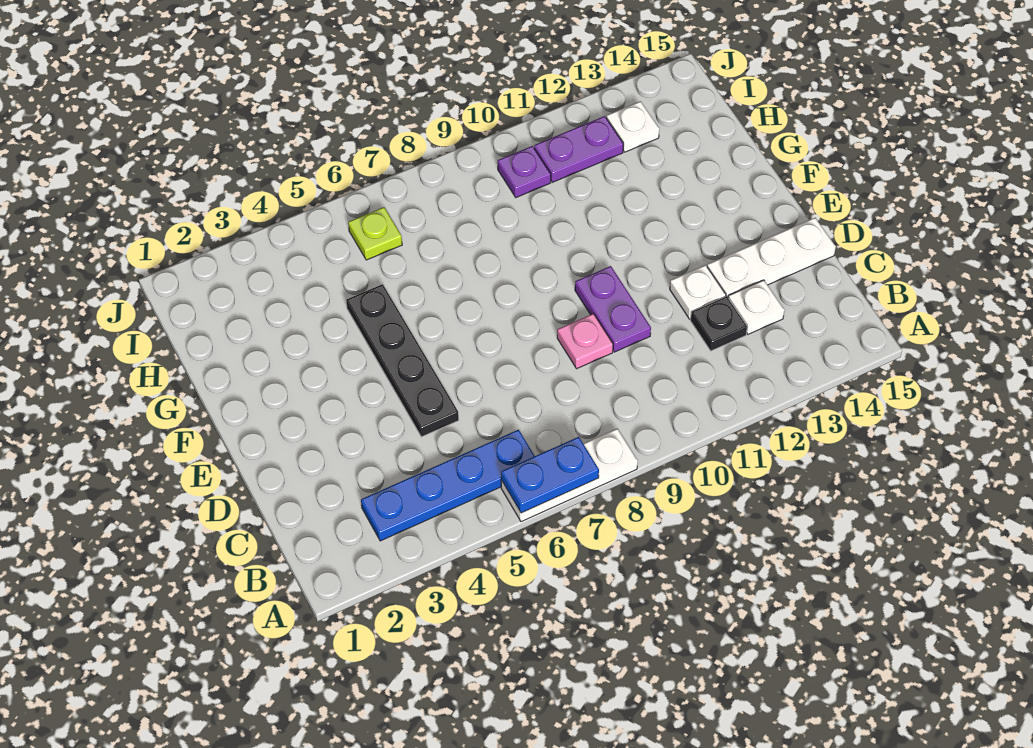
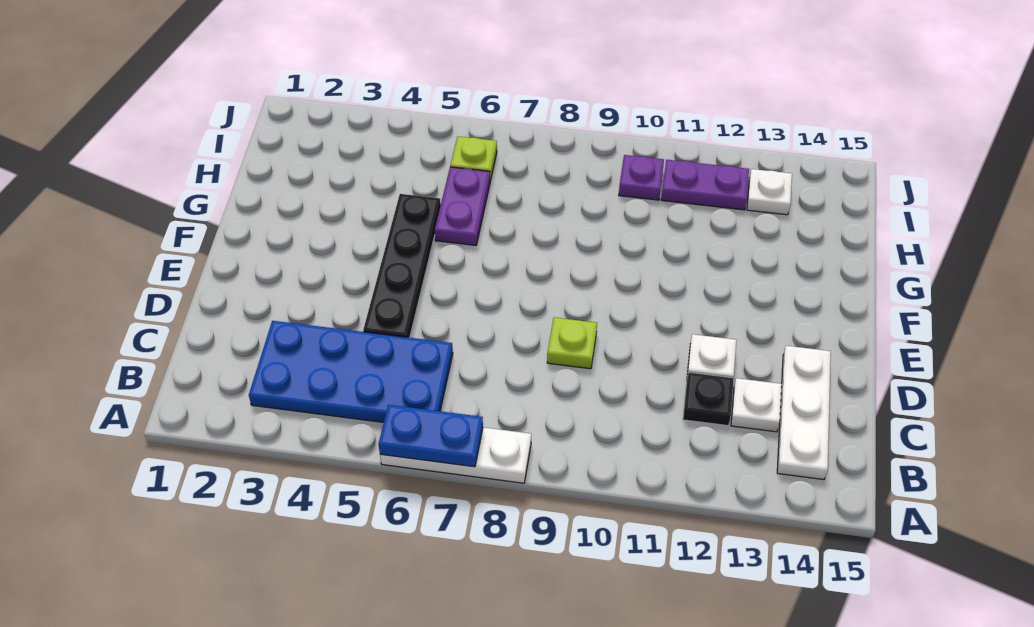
blue 1x4 plate [361,430,534,541] -> blue 2x4 plate [249,321,453,422]
pink 1x1 plate [557,314,613,369] -> lime 1x1 plate [547,317,597,369]
purple 1x2 plate [575,266,651,352] -> purple 1x2 plate moved to [435,167,490,245]
white 1x3 plate [707,218,836,297] -> white 1x3 plate turned to [777,346,831,480]

